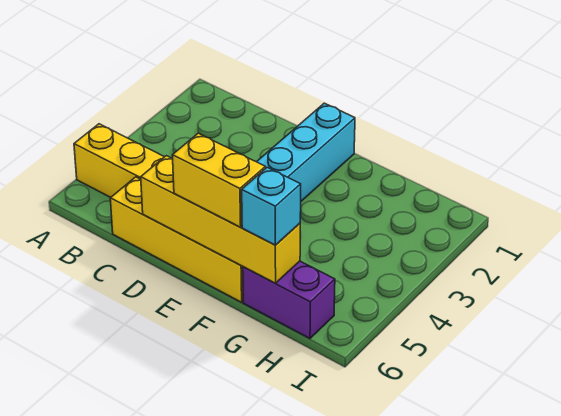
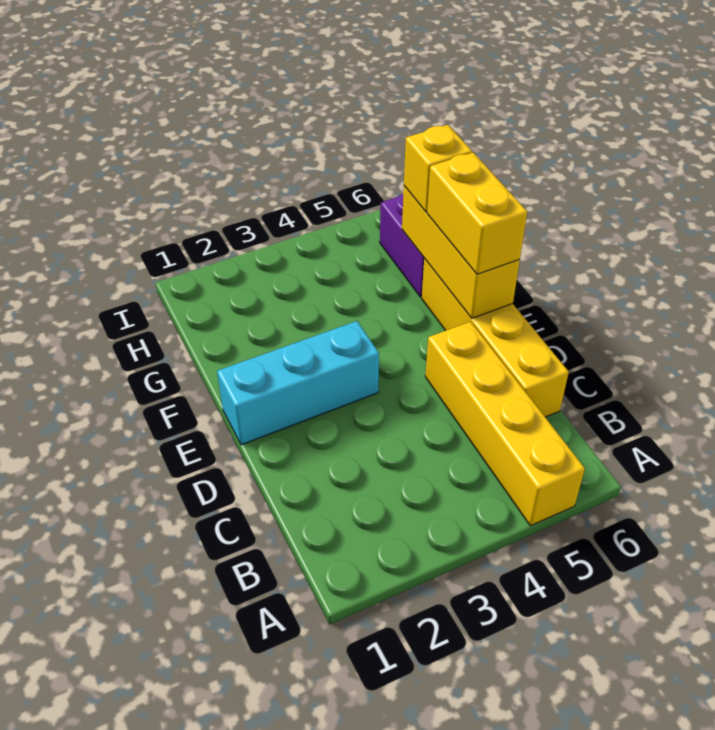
yellow 1x4 brick [141,156,300,283] -> yellow 1x3 brick [402,186,520,318]
cyan 1x1 brick [242,167,301,245] -> yellow 1x1 brick [404,125,472,212]

